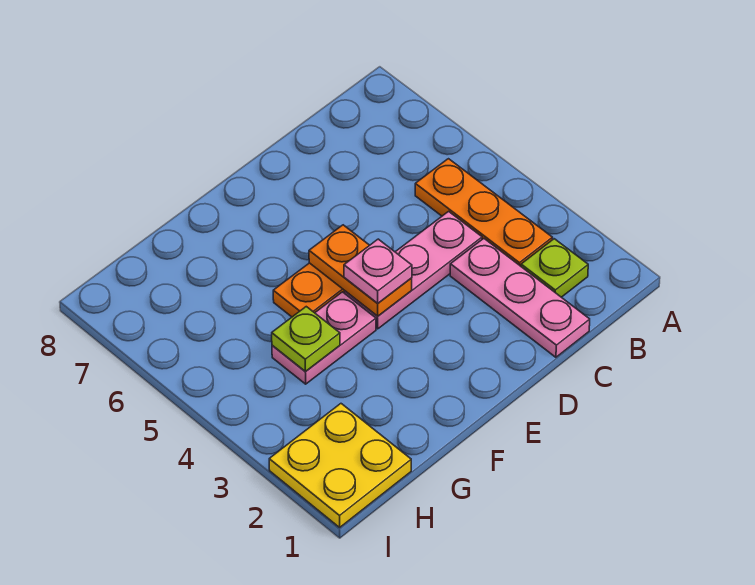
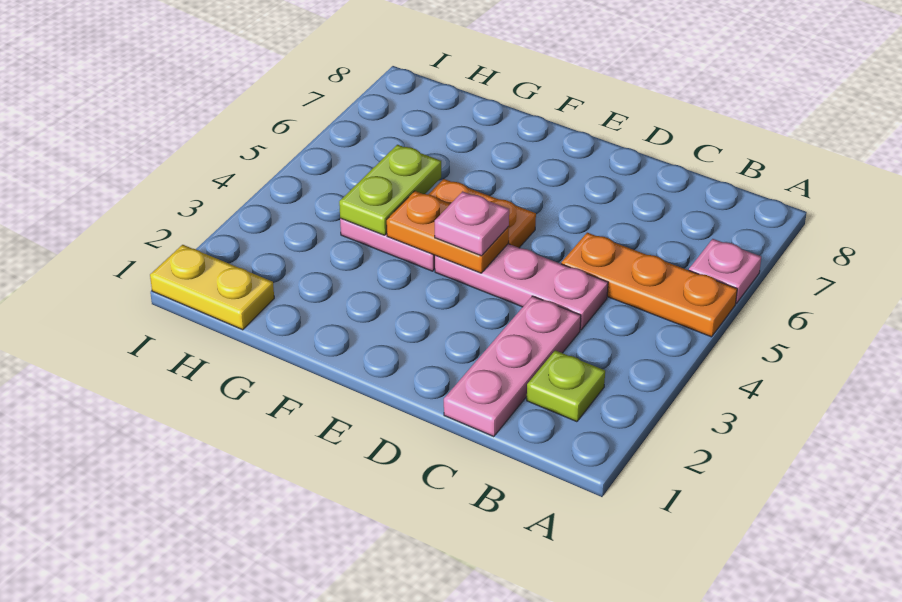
none -> pink 1x1 plate [689,239,761,304]
orange 1x3 plate [415,159,552,266] -> orange 1x3 plate turned to [561,233,737,337]
orange 1x2 plate [309,225,412,316] -> orange 1x2 plate turned to [387,191,509,273]
lime 1x1 plate [272,307,340,372] -> lime 1x2 plate [339,145,441,235]
yellow 2x2 plate [269,404,411,527] -> yellow 1x2 plate [150,245,274,330]

